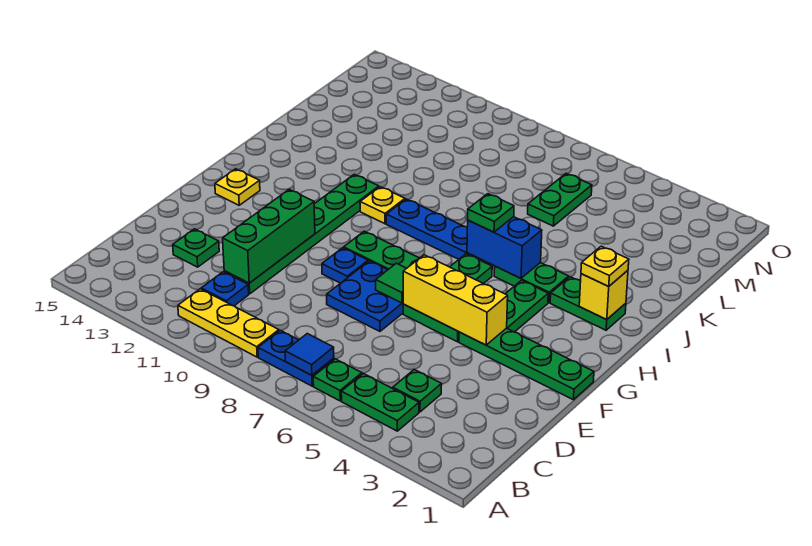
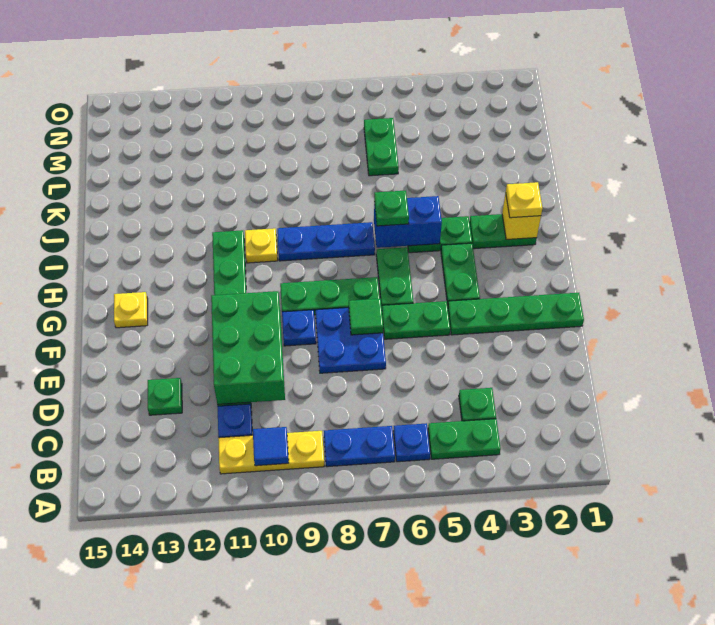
green 1x1 plate [313,359,362,401] -> blue 1x1 plate [393,423,430,462]
blue 1x1 tile [285,334,334,375] -> blue 1x1 tile moved to [253,427,289,466]
green 1x3 brick [223,189,315,283] -> green 2x3 brick [211,291,285,404]
yellow 1x3 brick [403,255,508,345] -> none

